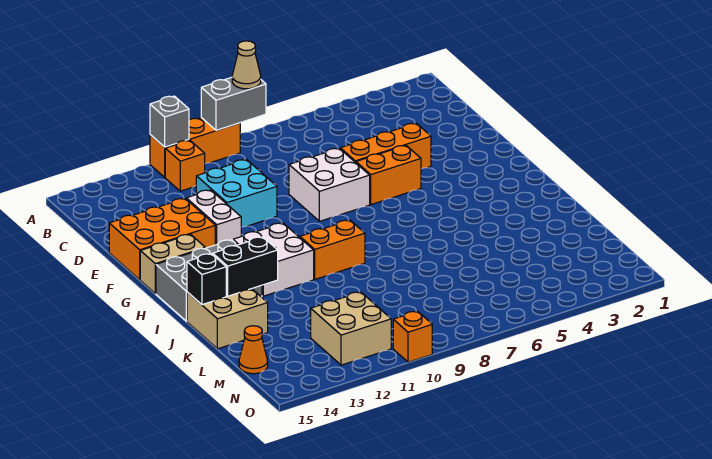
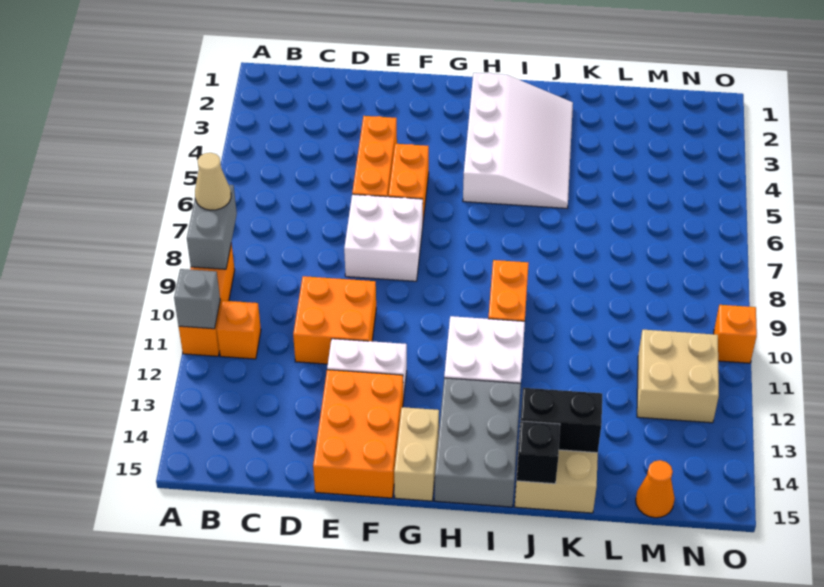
cyan 2x2 brick [196,160,277,227] -> orange 2x2 brick [293,276,376,364]
none -> white 3x4 slope [463,73,573,208]
black 1x2 brick [213,237,278,296] -> black 1x2 brick turned to [519,388,602,453]

